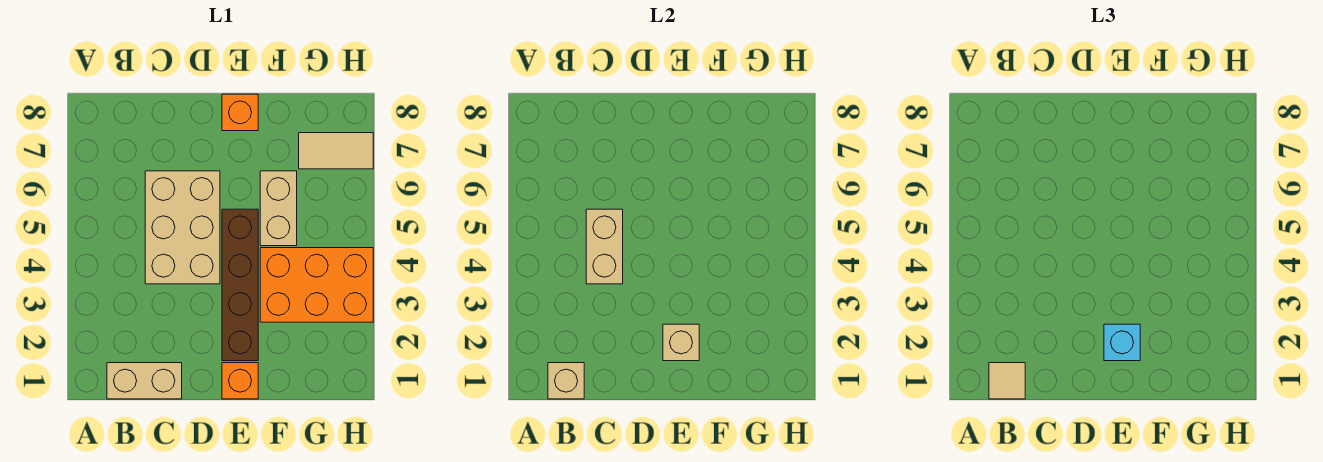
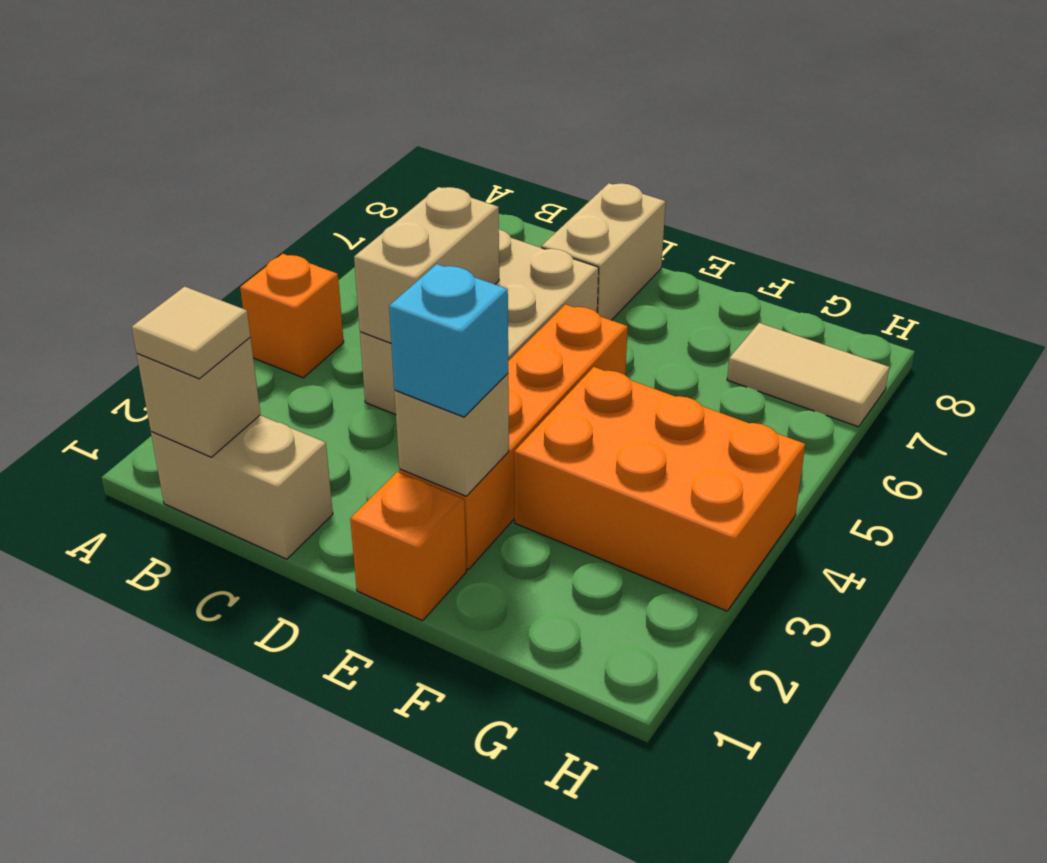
brown 1x4 brick [222,209,258,361] -> orange 1x4 brick [399,304,628,569]
orange 1x1 brick [222,94,258,131] -> orange 1x1 brick moved to [240,254,344,378]
tan 1x2 brick [260,171,297,246] -> tan 1x2 brick moved to [541,183,666,320]

